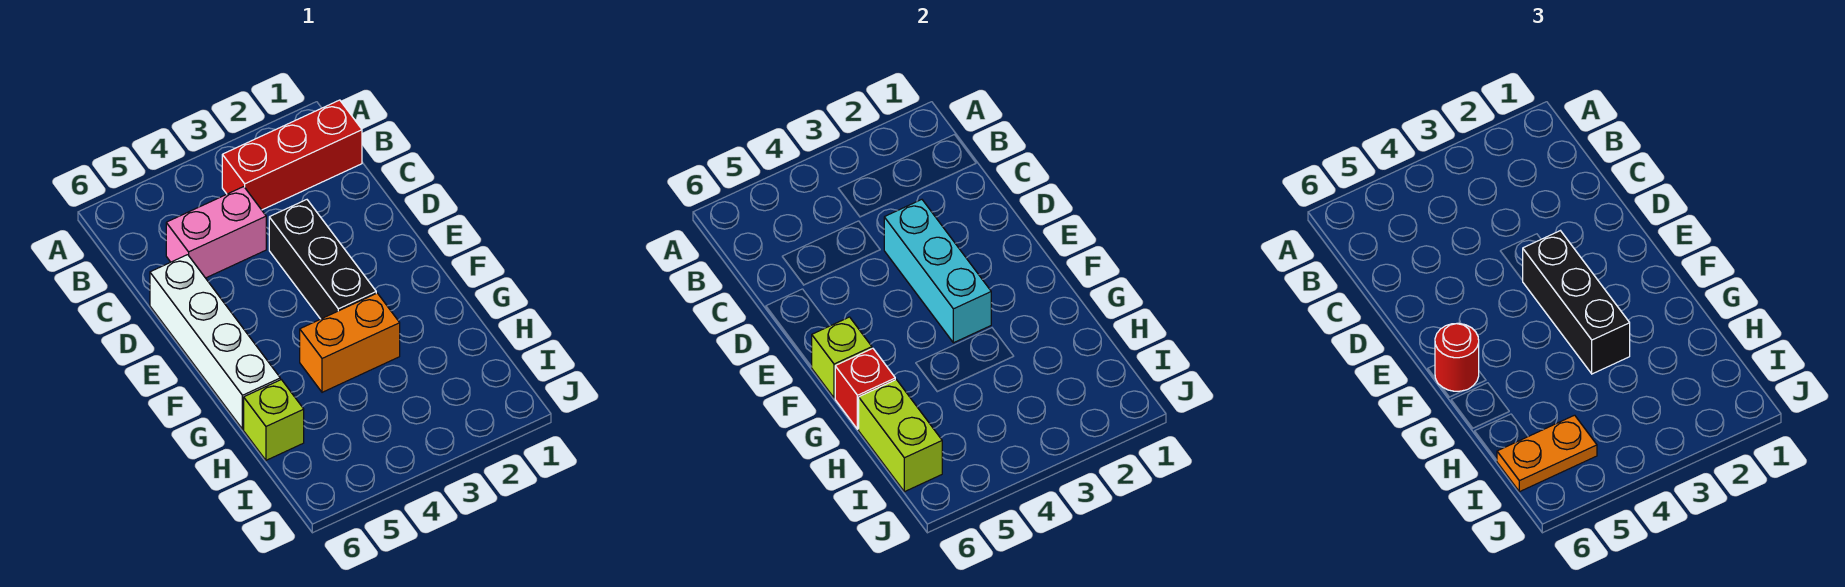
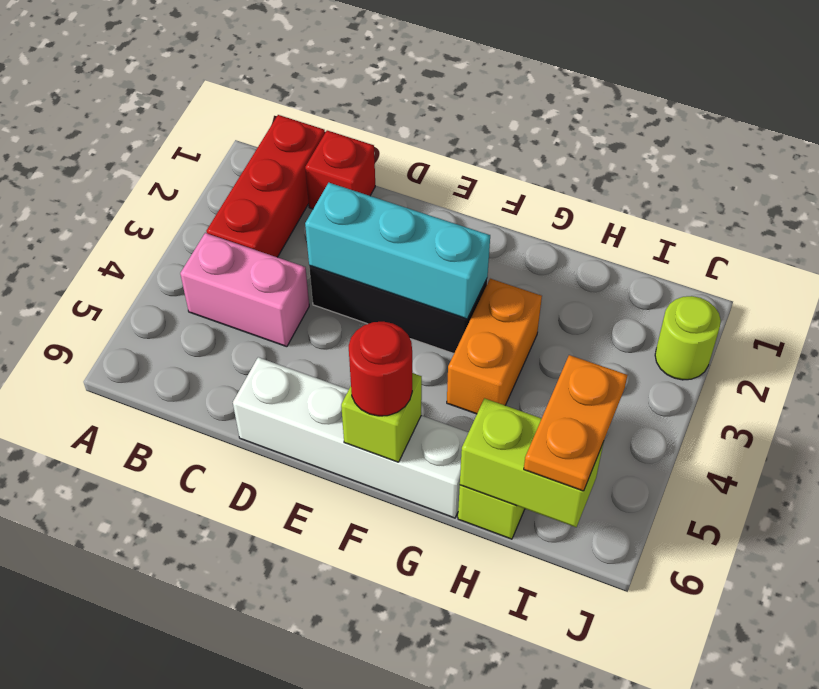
pink 1x2 brick [166,187,266,278] -> pink 1x2 brick turned to [180,233,309,347]
black 1x3 brick [1523,231,1630,374] -> none
red 1x1 brick [835,348,895,429] -> red 1x1 brick moved to [305,130,375,209]
none -> lime 1x1 round brick [655,296,721,380]

